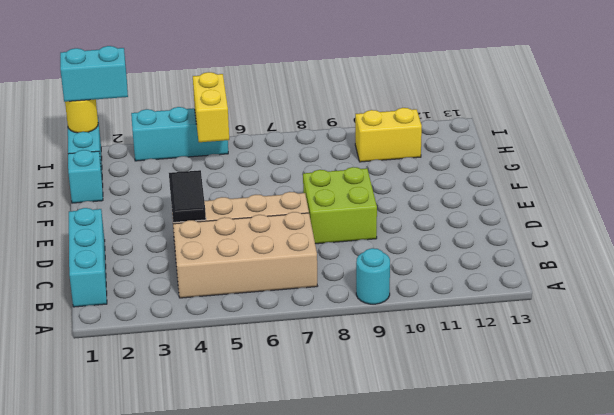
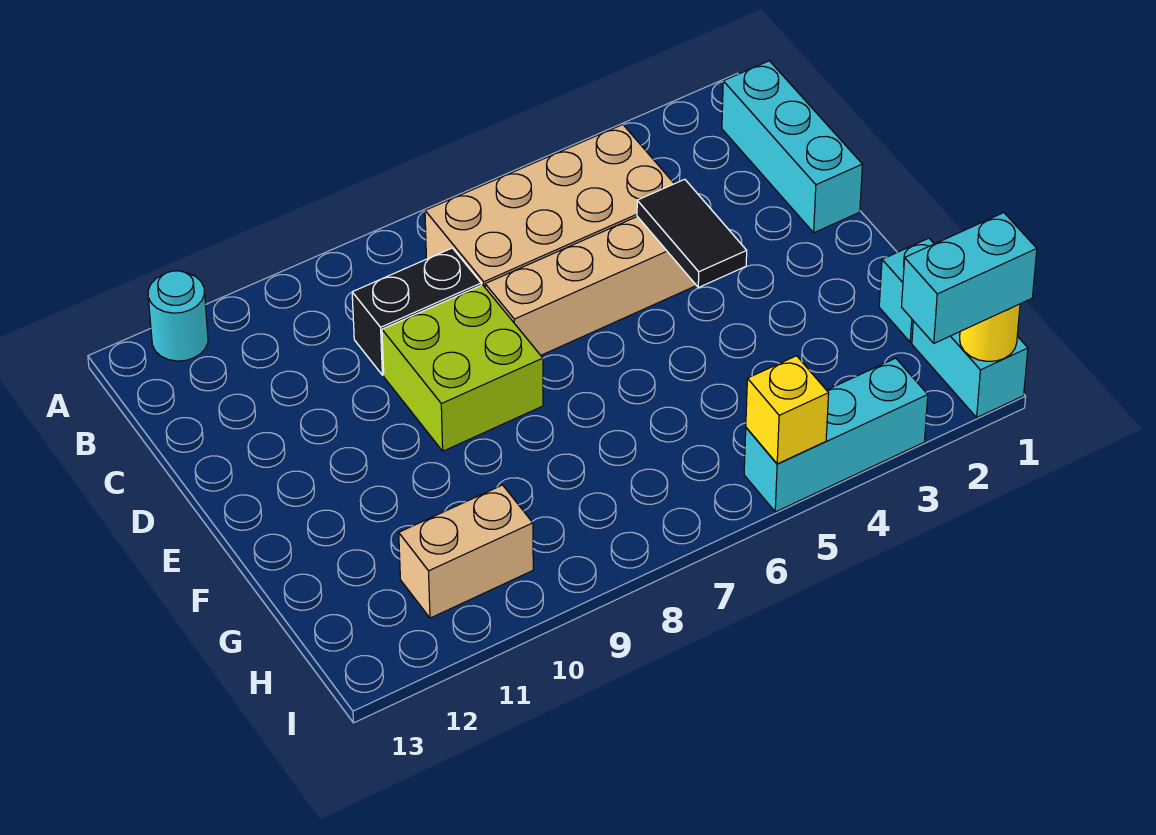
cyan 1x1 round brick [356,248,390,304] -> cyan 1x1 round brick moved to [148,271,208,361]
none -> black 1x2 brick [352,248,481,375]
yellow 1x2 brick [193,72,229,142] -> yellow 1x1 brick [746,356,829,464]
yellow 1x2 brick [355,108,422,162] -> tan 1x2 brick [399,485,533,618]

